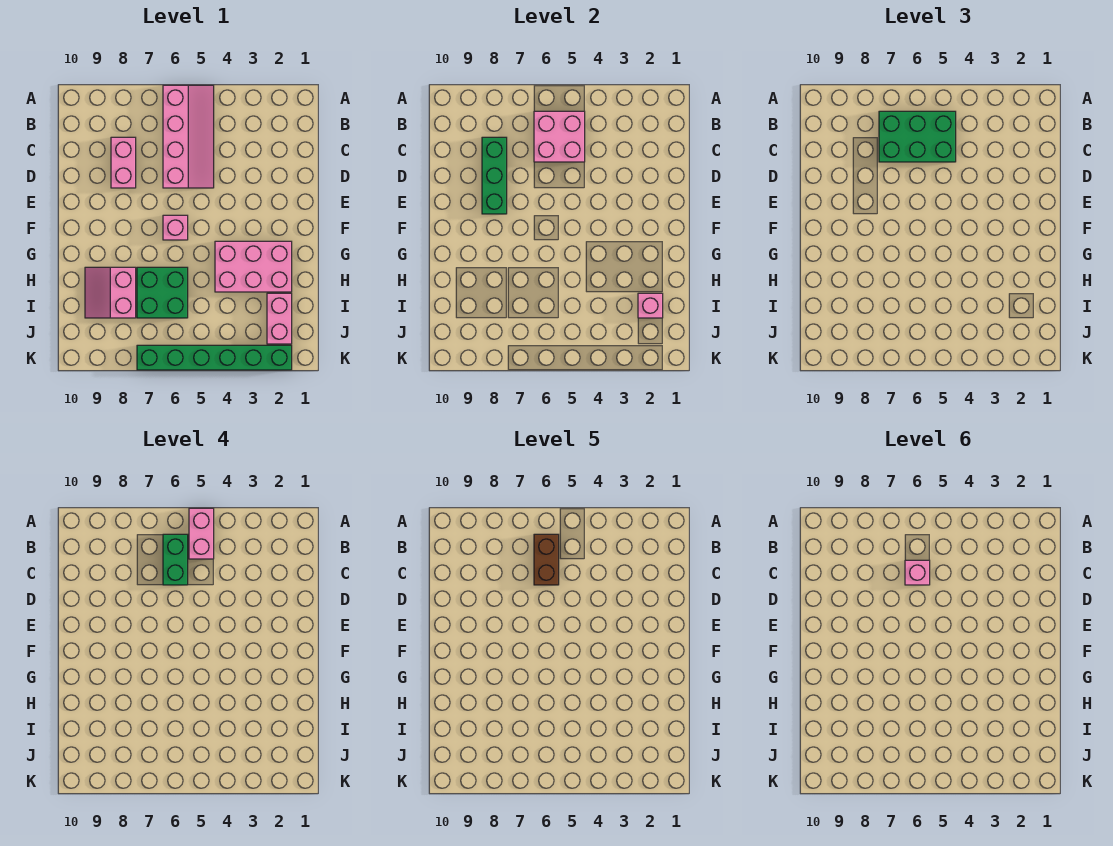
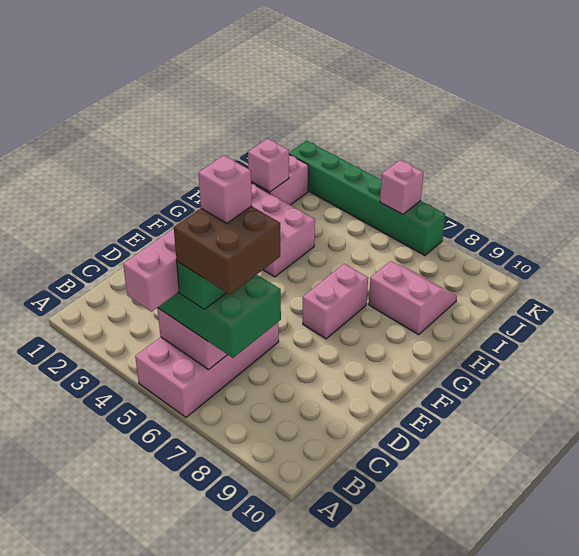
pink 2x4 slope [163,85,214,188] -> pink 2x4 brick [135,322,279,417]
brown 1x2 brick [534,534,559,585] -> brown 2x2 brick [174,206,280,295]
pink 1x2 brick [111,137,136,188] -> pink 1x2 brick moved to [303,264,368,339]
green 1x3 brick [482,137,507,214] -> none
pink 1x1 brick [163,215,188,240] -> pink 1x1 brick moved to [380,160,424,214]
green 2x2 brick [137,267,188,318] -> none
pink 2x2 slope [85,267,136,318] -> pink 2x2 slope turned to [369,261,457,335]

